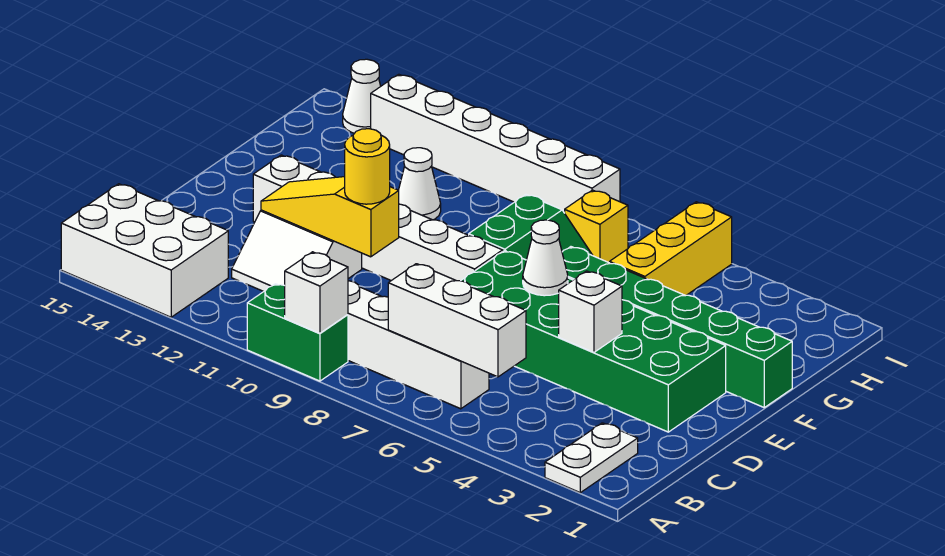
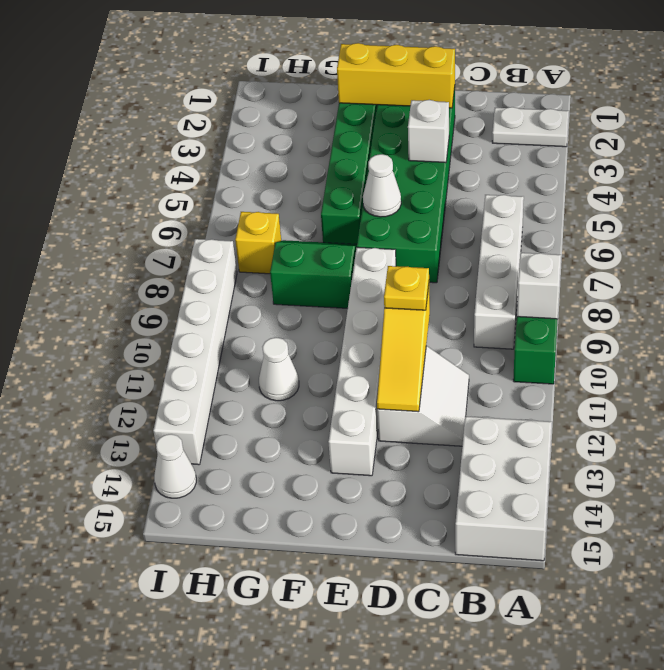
white 1x3 brick [388,264,526,377] -> none
yellow 1x1 round brick [345,129,390,204] -> yellow 1x1 plate [384,266,429,310]
yellow 1x3 brick [610,202,732,296] -> yellow 1x3 brick moved to [337,43,455,108]

